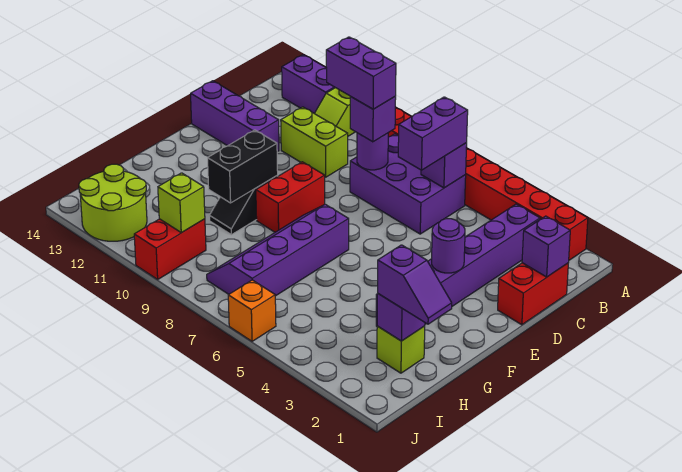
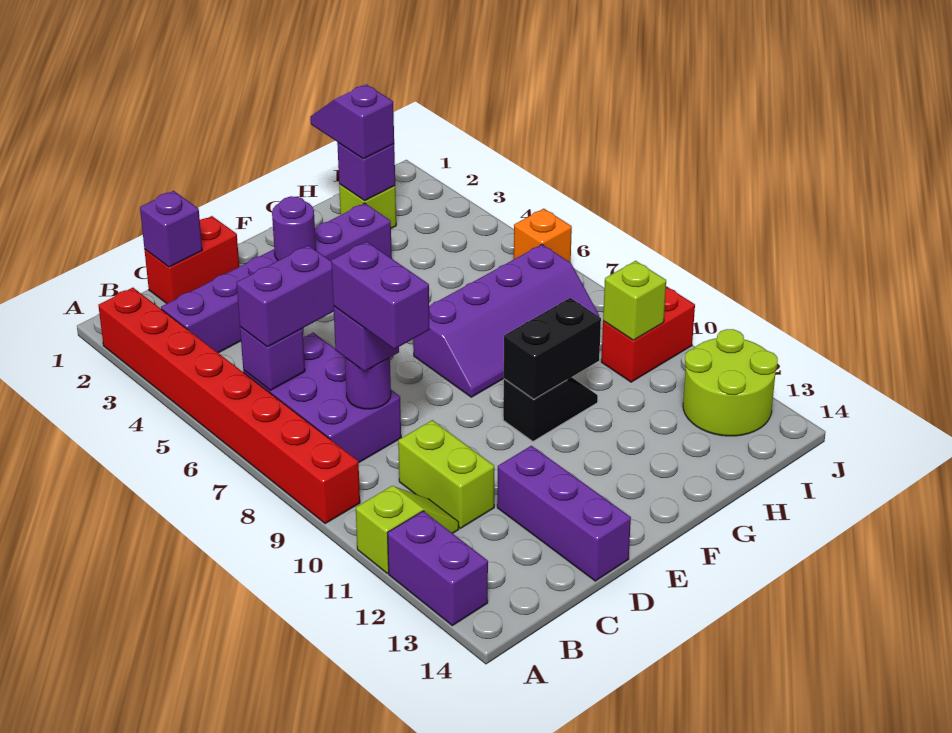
red 1x2 brick [256,162,325,232] -> none

